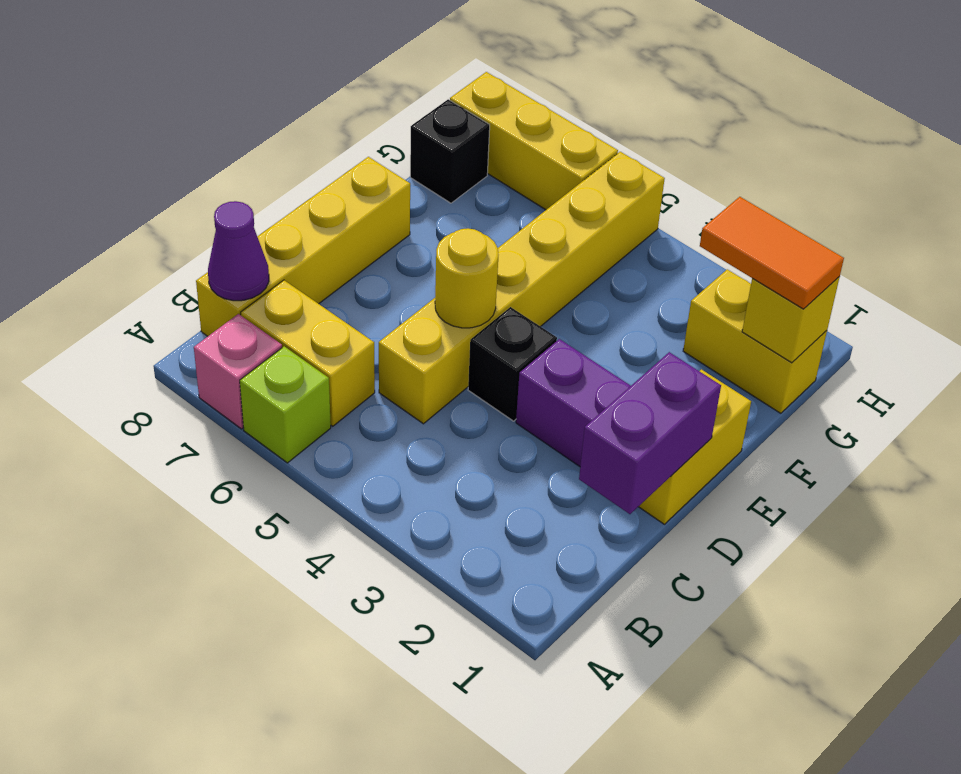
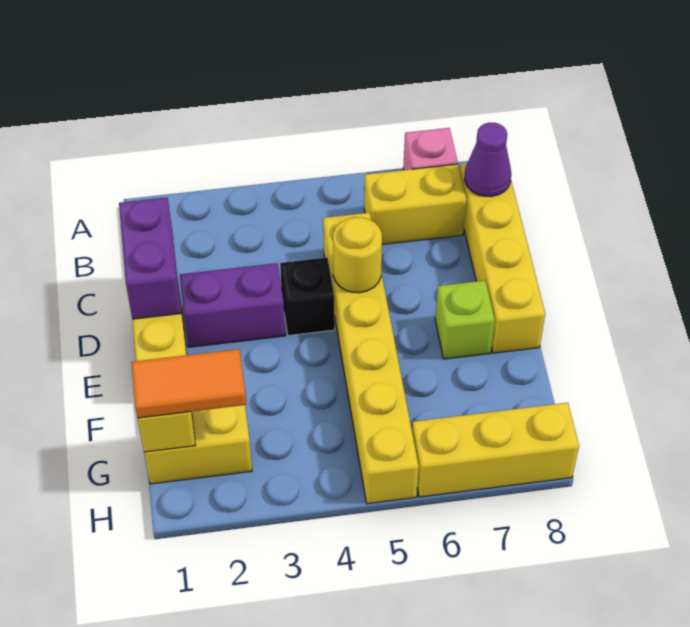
lime 1x1 brick [240,346,331,463] -> lime 1x1 brick moved to [435,280,495,359]
black 1x1 brick [410,99,490,203] -> none

